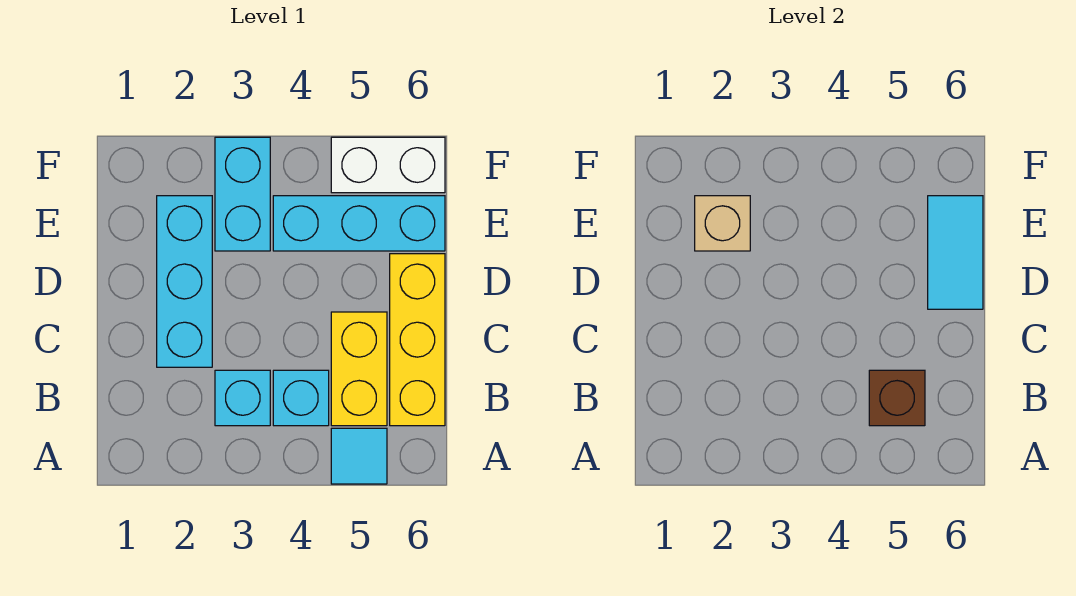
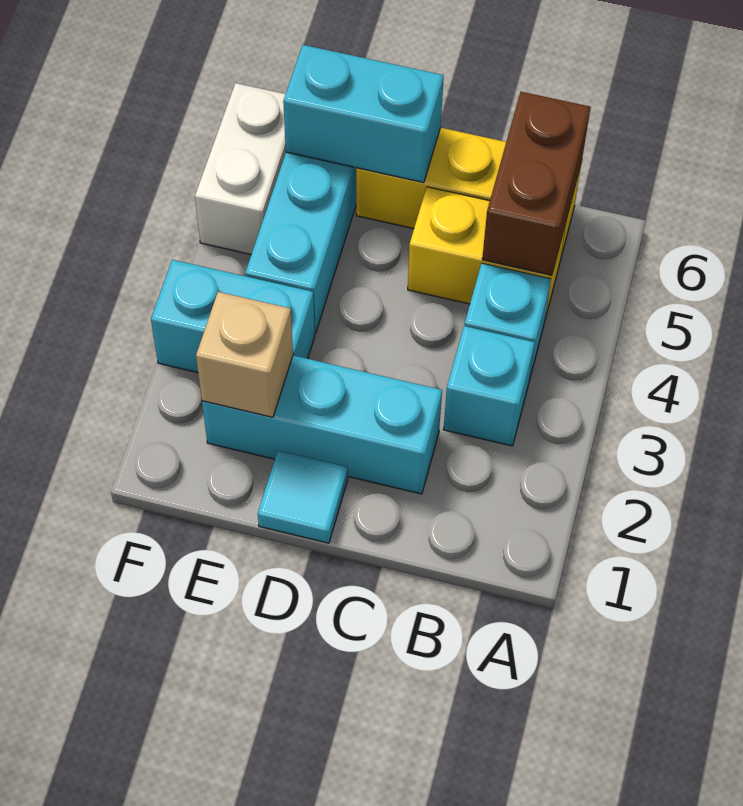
cyan 1x1 tile [331,428,387,484] -> cyan 1x1 tile moved to [258,450,348,543]
brown 1x1 brick [869,370,925,426] -> brown 1x2 brick [482,92,591,275]
cyan 1x2 tile [928,196,983,309] -> cyan 1x2 brick [283,45,444,183]

